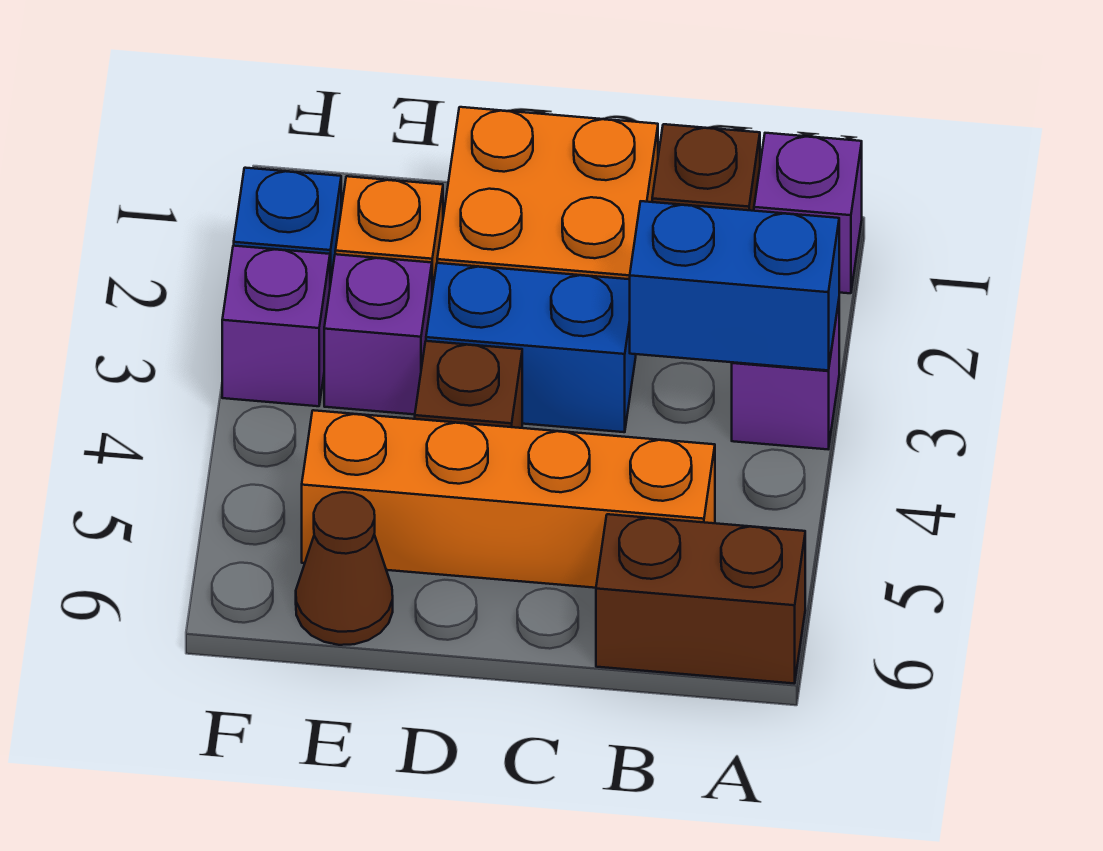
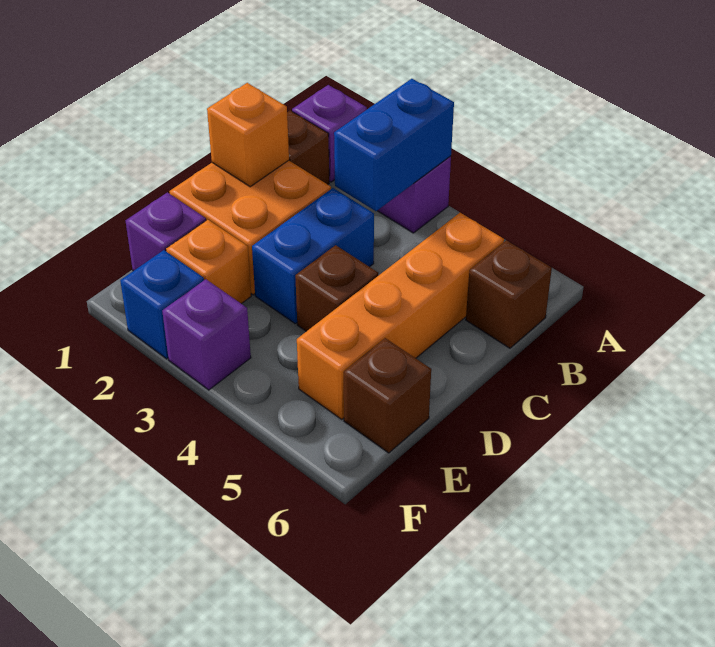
brown 1x2 brick [596,514,805,683] -> brown 1x1 brick [466,240,552,348]
none -> orange 1x1 brick [207,83,289,187]
purple 1x1 brick [324,254,432,414] -> purple 1x1 brick moved to [126,192,206,271]
brown 1x1 cone [296,492,393,645] -> brown 1x1 brick [344,338,431,453]

